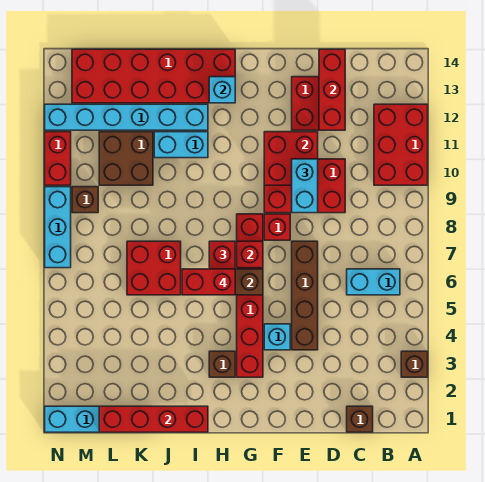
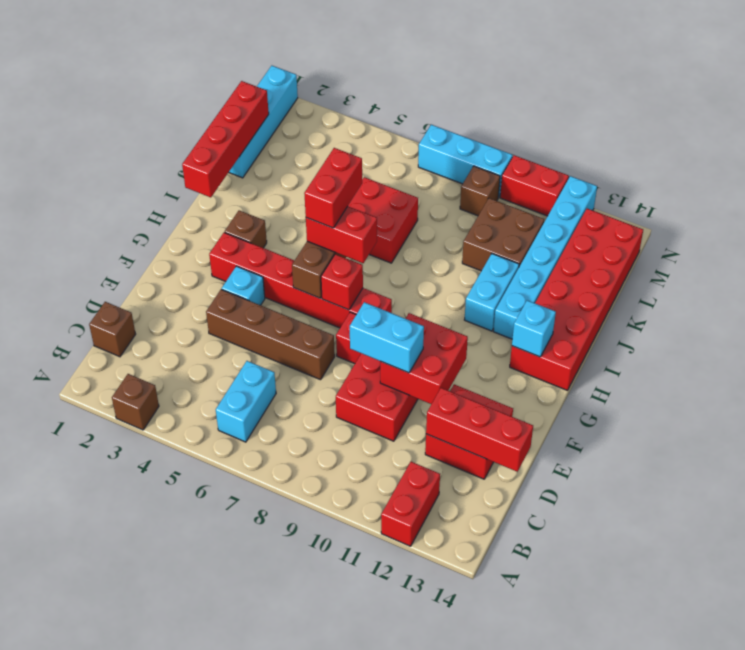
red 2x3 brick [374,104,428,185] -> red 1x2 brick [381,462,440,546]

